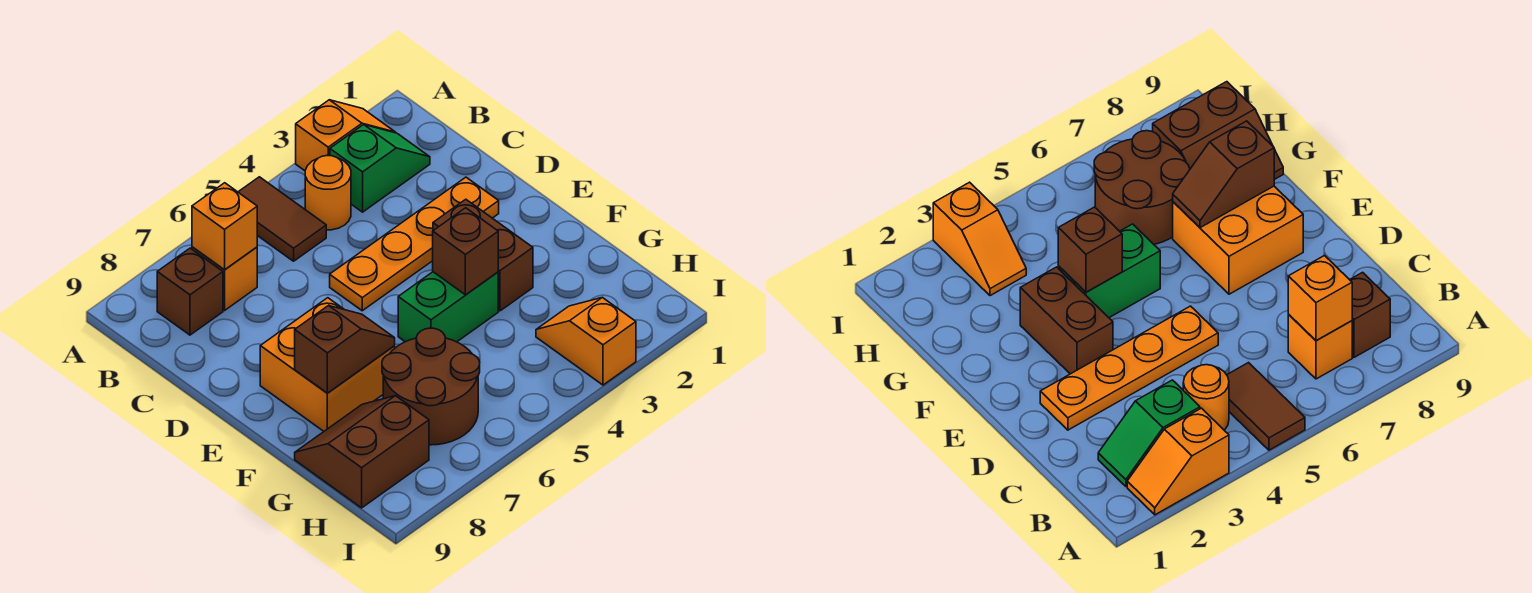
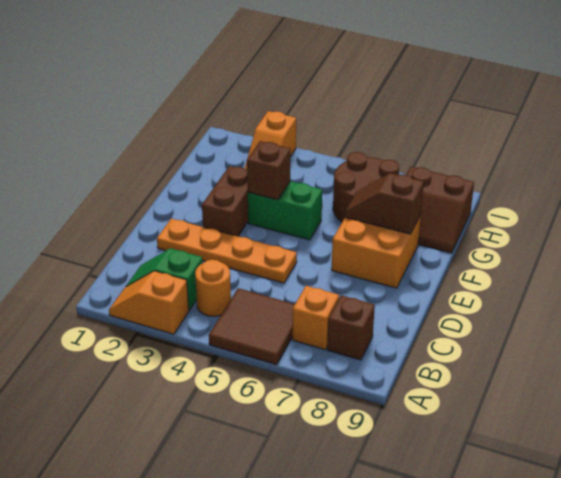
brown 1x2 tile [238,177,326,261] -> brown 2x2 tile [209,288,295,365]
orange 1x1 brick [192,183,257,270] -> none

